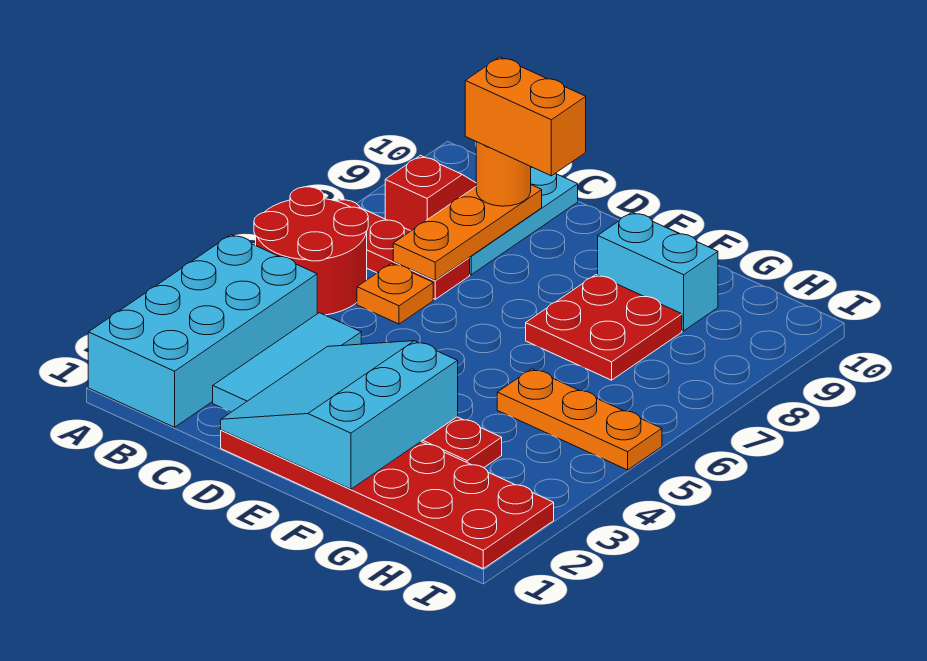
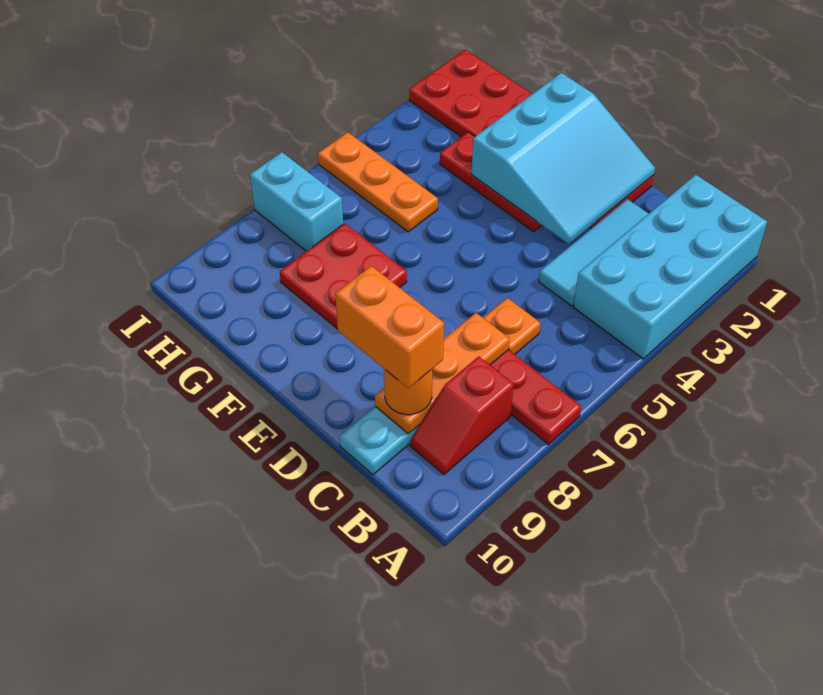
red 2x2 round brick [254,187,368,315] -> none
cyan 1x2 brick [598,212,718,331] -> cyan 1x2 brick moved to [250,152,343,251]

